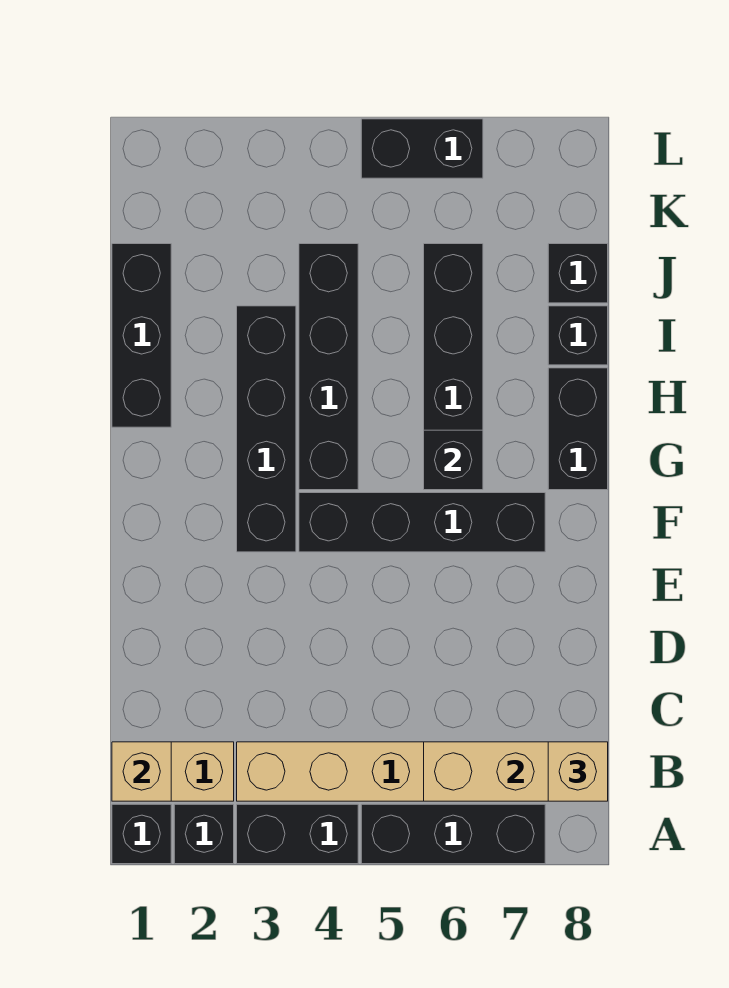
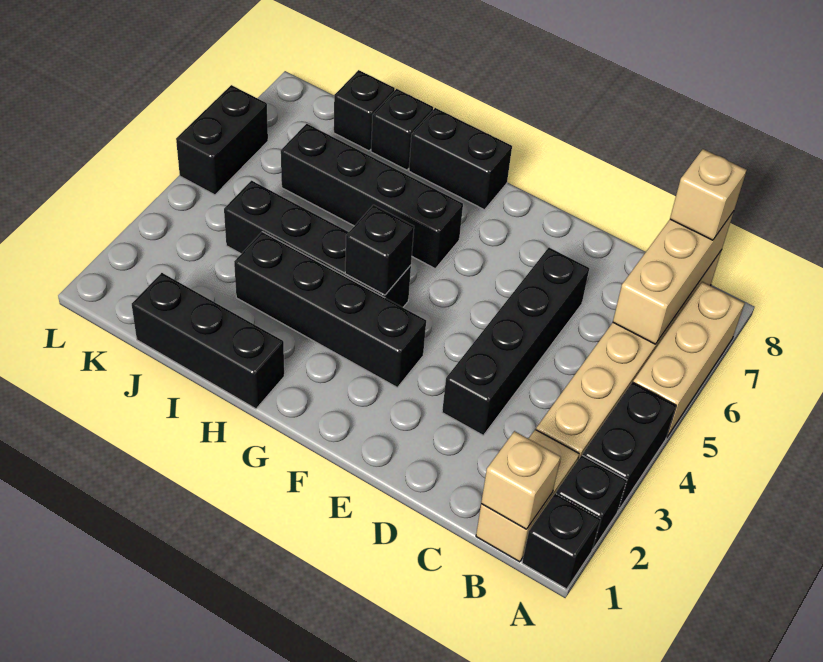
black 1x3 brick [361,804,545,864] -> tan 1x3 brick [633,282,745,438]
black 1x4 brick [299,493,545,552] -> black 1x4 brick moved to [442,248,589,435]
black 1x1 brick [424,430,483,490] -> black 1x1 brick moved to [345,205,414,295]

